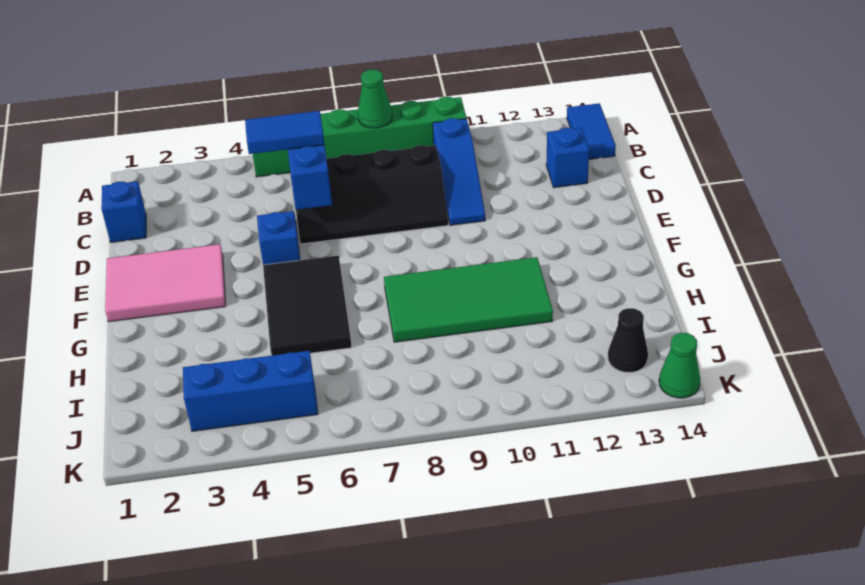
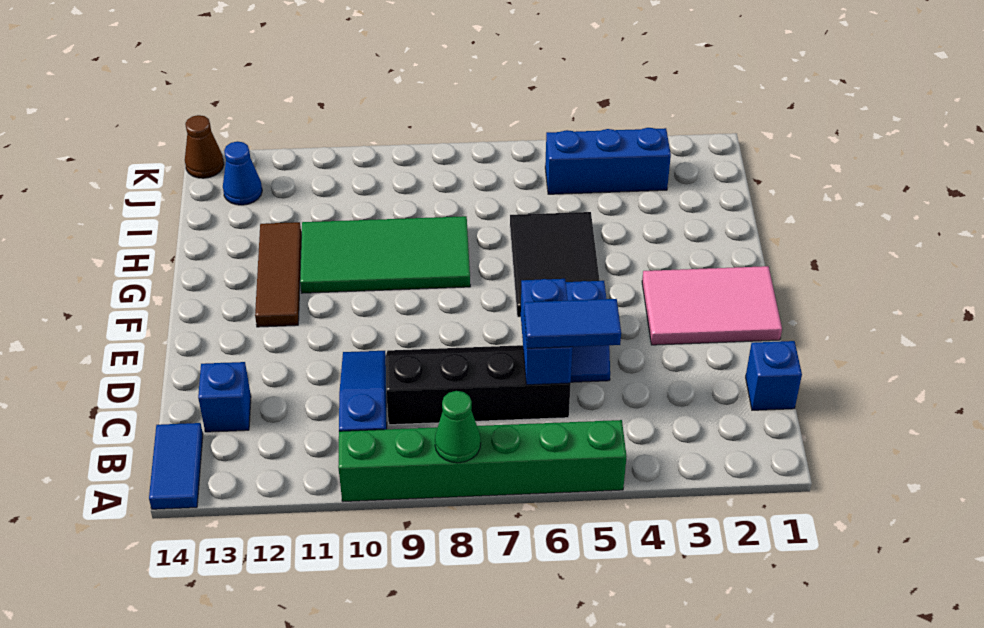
none -> brown 1x3 tile [255,222,301,327]
black 1x1 cone [608,308,648,372] -> blue 1x1 cone [223,141,262,205]
green 1x1 cone [659,333,700,398] -> brown 1x1 cone [185,115,224,178]

